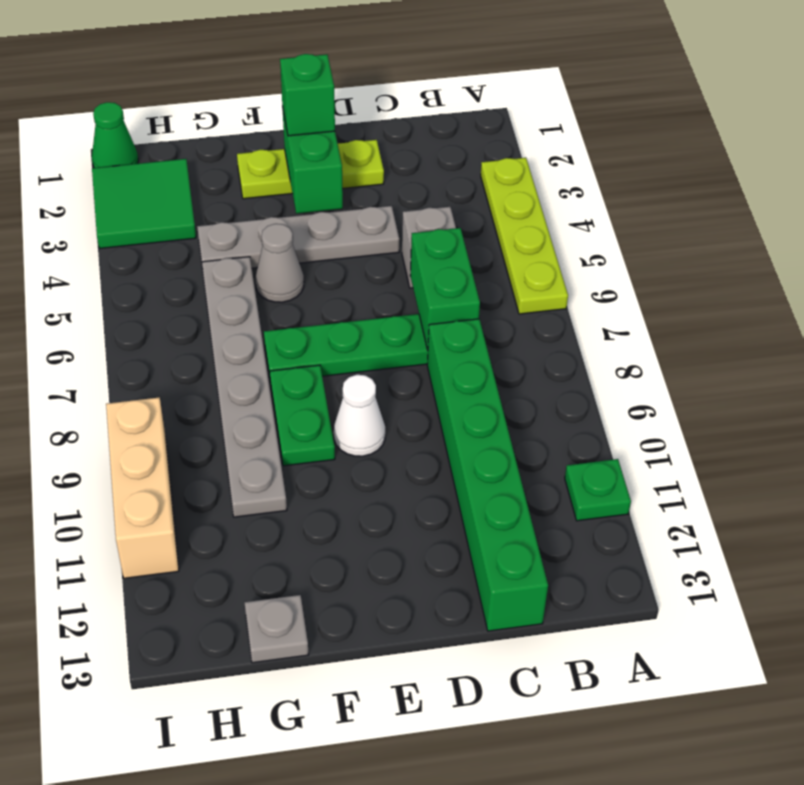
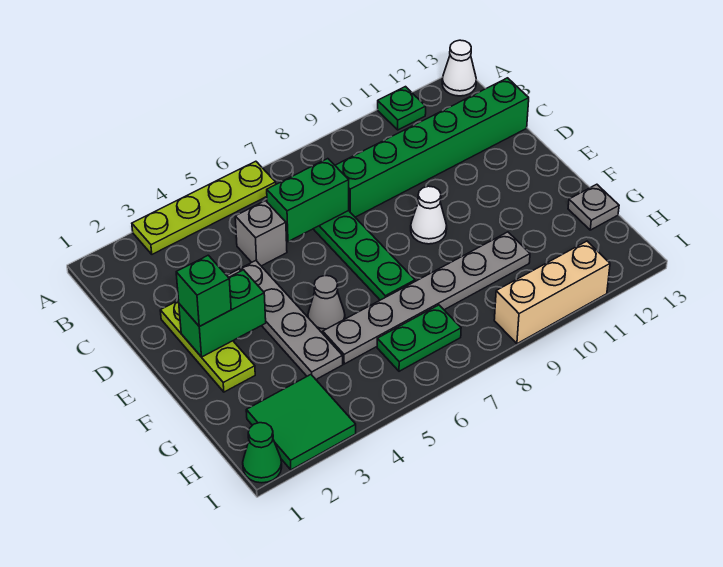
none -> white 1x1 cone [442,40,476,96]
green 1x2 plate [270,365,335,466] -> green 1x2 plate moved to [377,305,461,371]

